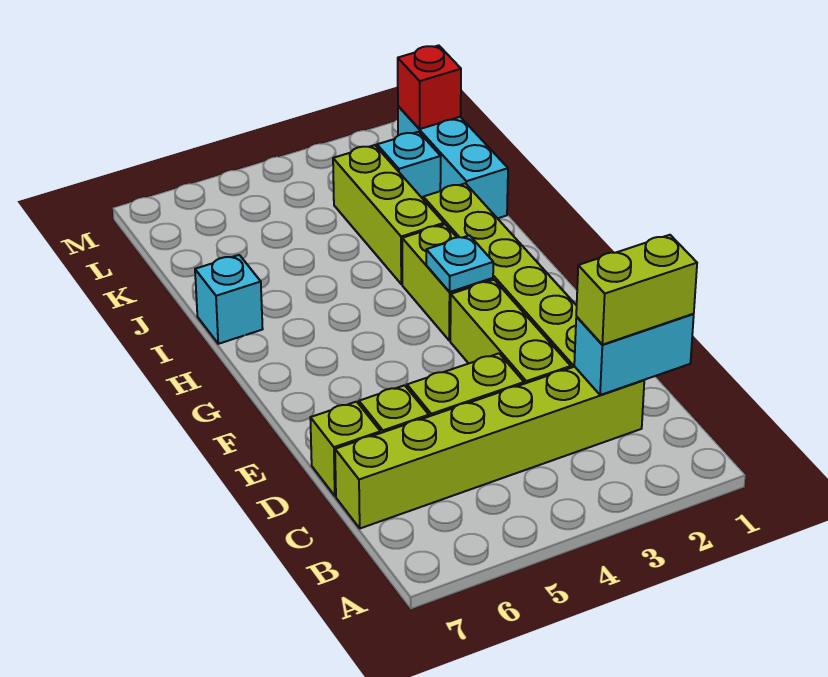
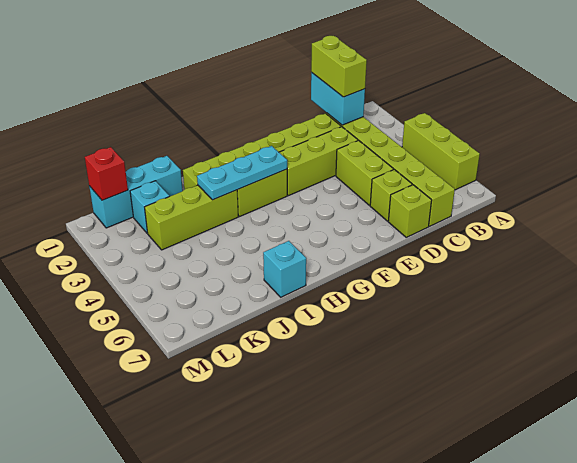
none -> lime 1x3 brick [402,113,480,190]
cyan 1x1 plate [426,235,493,292] -> cyan 1x3 plate [197,146,287,200]

